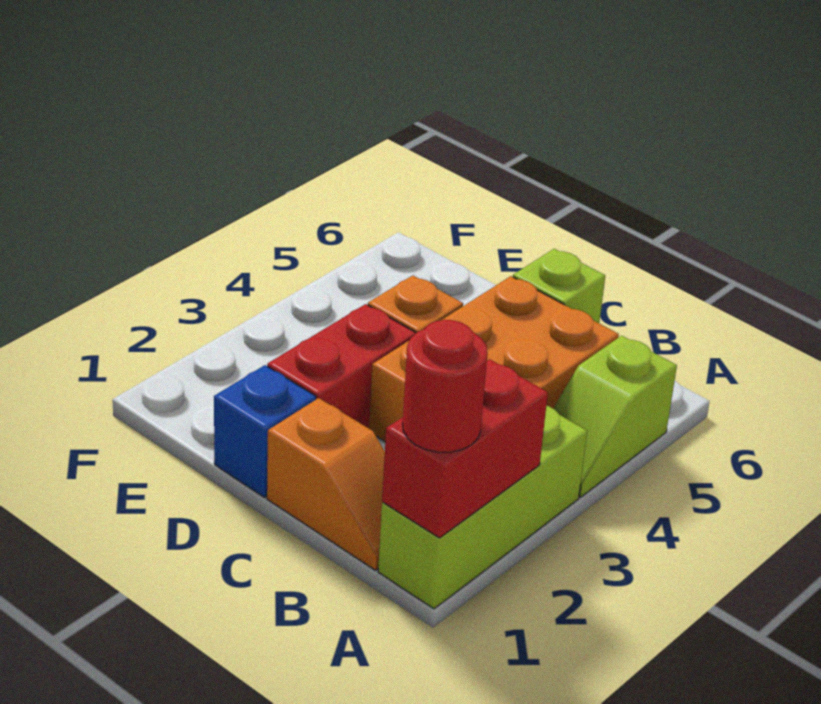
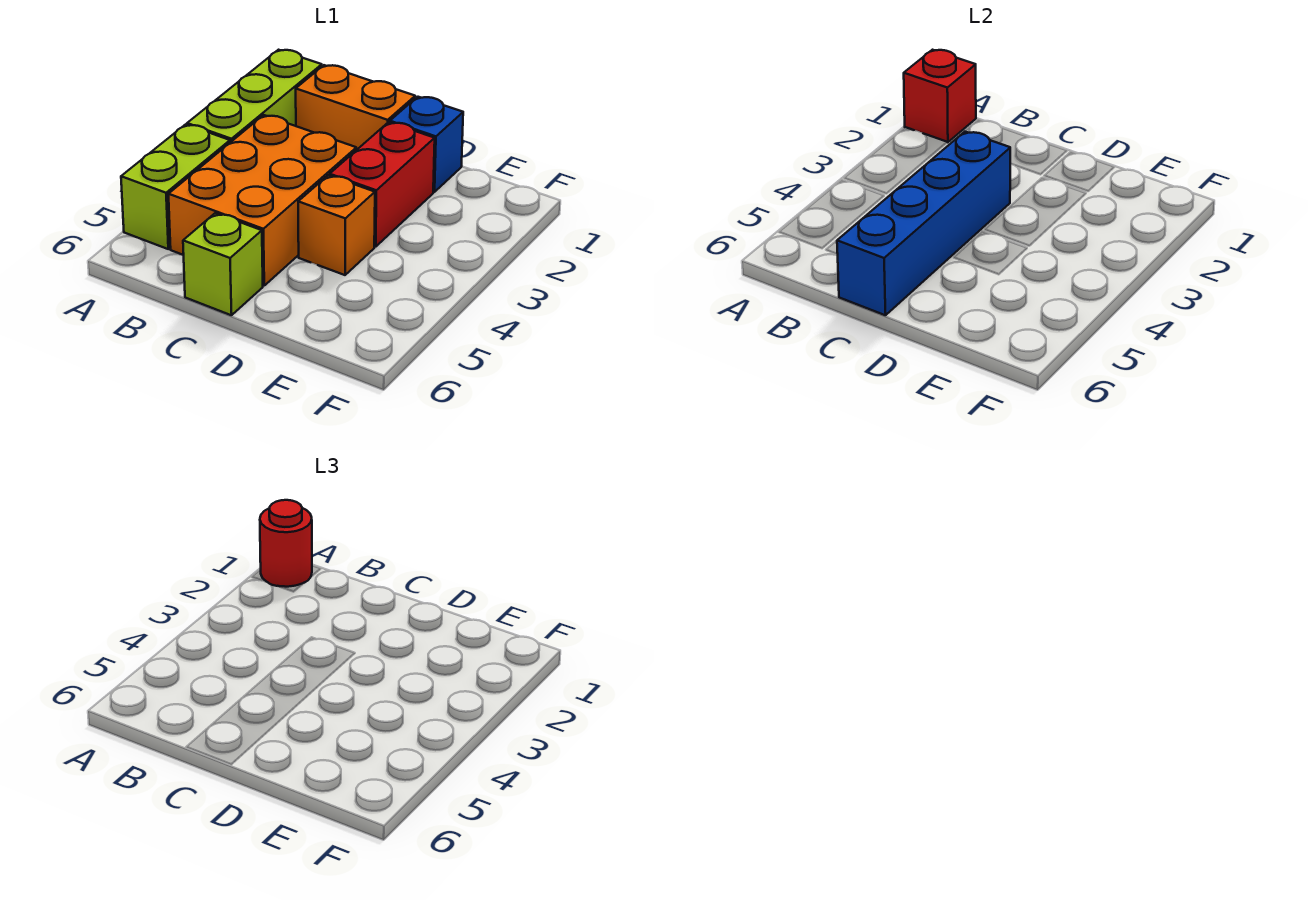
red 1x2 brick [382,359,548,538] -> red 1x1 brick [904,50,976,142]
lime 1x2 slope [553,336,677,497] -> lime 1x2 brick [121,124,230,249]
orange 1x2 slope [267,398,385,570] -> orange 1x2 brick [296,65,415,150]
none -> blue 1x4 brick [837,132,1010,315]

